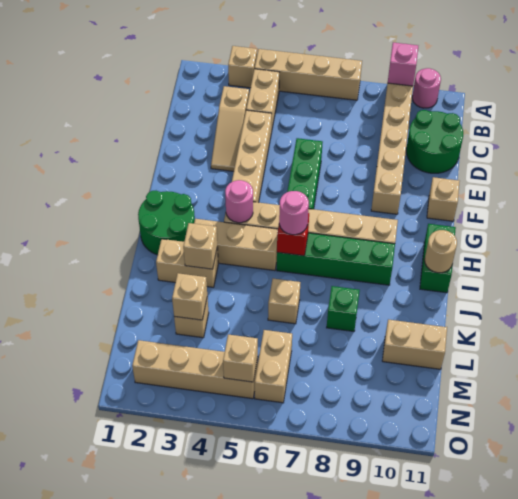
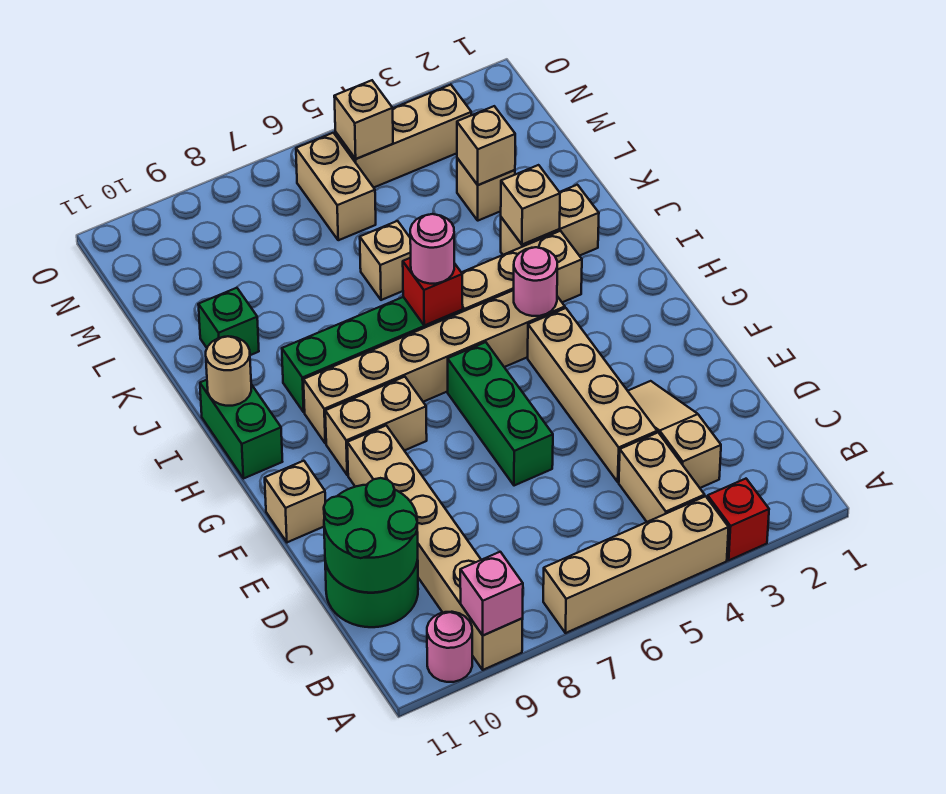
tan 1x1 brick [228,46,257,88] -> red 1x1 brick [708,479,769,560]
green 2x2 round brick [138,191,195,255] -> green 2x2 round brick moved to [324,478,418,593]
green 1x1 brick [327,286,360,331] -> green 1x1 brick moved to [198,288,259,355]
tan 1x2 brick [382,320,447,369] -> tan 1x2 brick moved to [325,377,427,475]
tan 1x4 brick [132,340,258,399] -> tan 1x3 brick [335,85,471,187]

